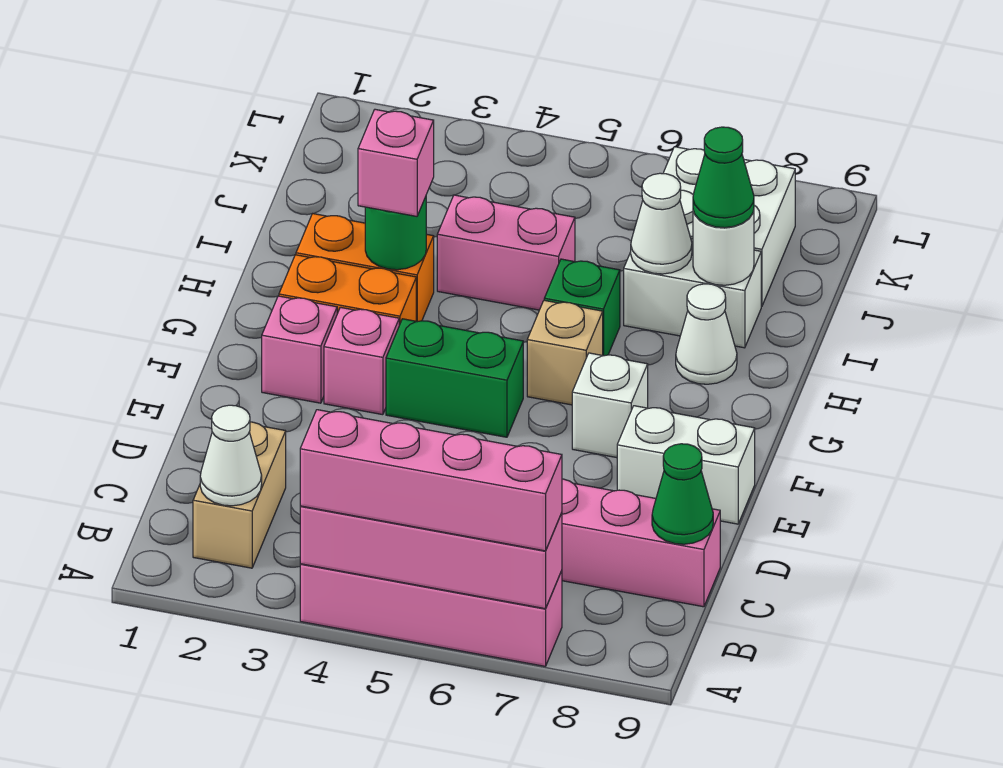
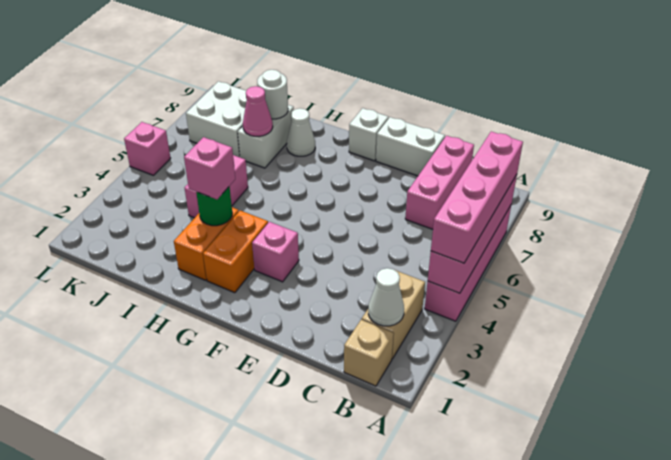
tan 1x2 brick [193,422,286,568] -> tan 1x2 brick turned to [362,270,425,359]
green 1x1 cone [652,444,713,544] -> none
white 1x2 brick [617,406,755,524] -> white 1x2 brick turned to [376,117,445,176]
pink 1x1 brick [262,296,337,403] -> pink 1x1 brick moved to [124,122,171,175]
green 1x2 brick [386,319,523,437] -> none
white 1x1 brick [572,353,648,458] -> white 1x1 brick moved to [349,108,389,161]
tan 1x1 brick [527,300,603,405] -> tan 1x1 brick moved to [344,320,394,386]
green 1x1 brick [544,259,620,356] -> none
white 1x1 cone [631,173,692,274] -> pink 1x1 cone [243,86,273,136]
green 1x1 cone [693,127,754,228] -> none

